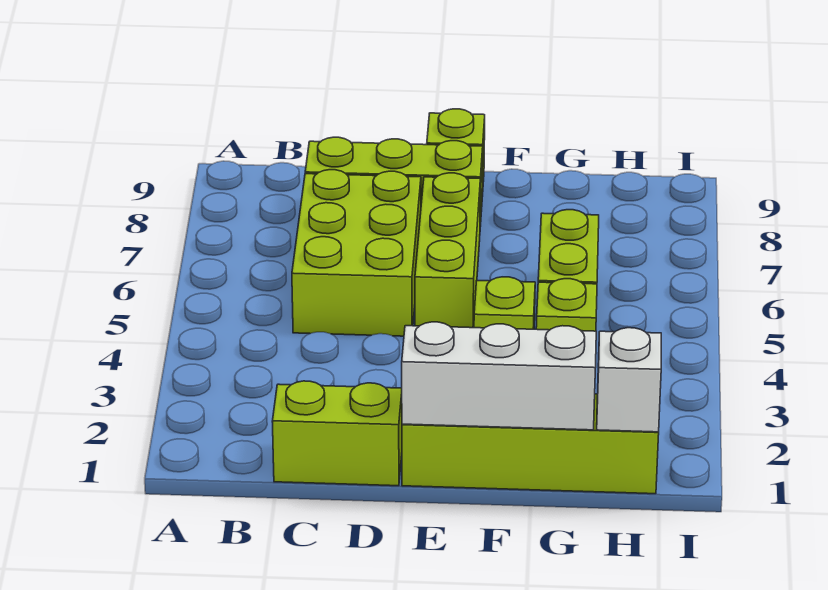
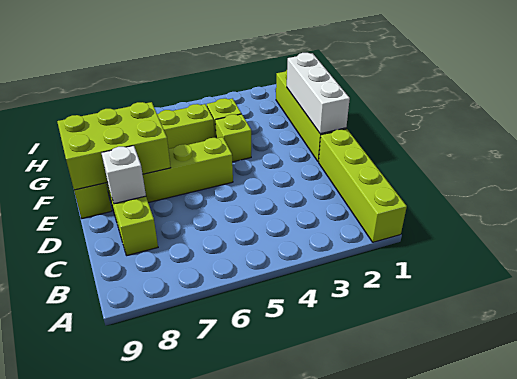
lime 1x2 brick [272,381,402,486] -> lime 1x4 brick [319,129,407,242]
lime 2x3 brick [292,170,421,336] -> lime 2x3 brick moved to [57,102,171,190]
white 1x1 brick [597,328,661,432] -> white 1x1 brick moved to [102,146,146,204]

